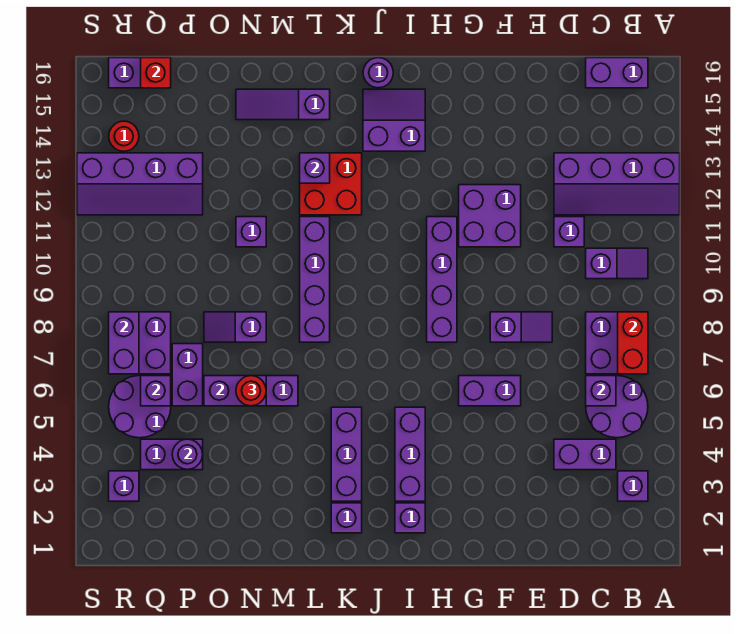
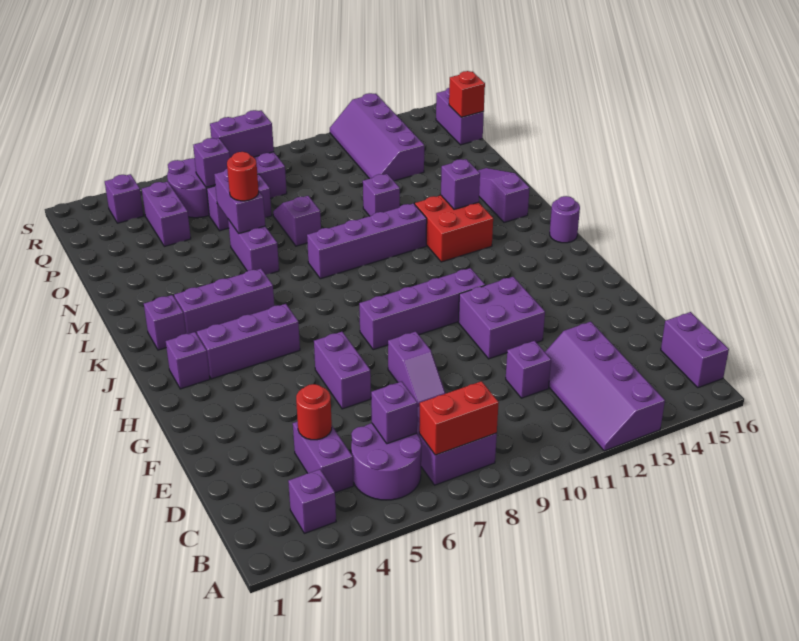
purple 1x2 slope [586,248,648,279] -> none
purple 2x2 slope [363,89,425,151] -> none
purple 1x1 round brick [172,439,203,470] -> none
red 1x1 round brick [109,121,139,151] -> red 1x1 round brick moved to [296,384,332,440]

